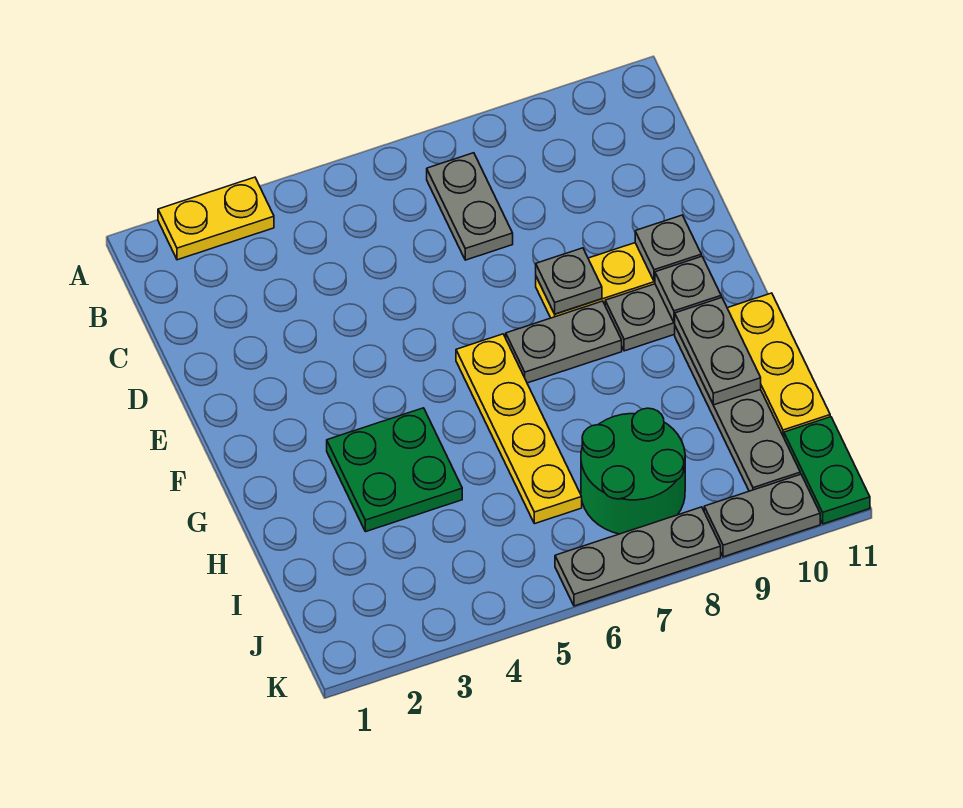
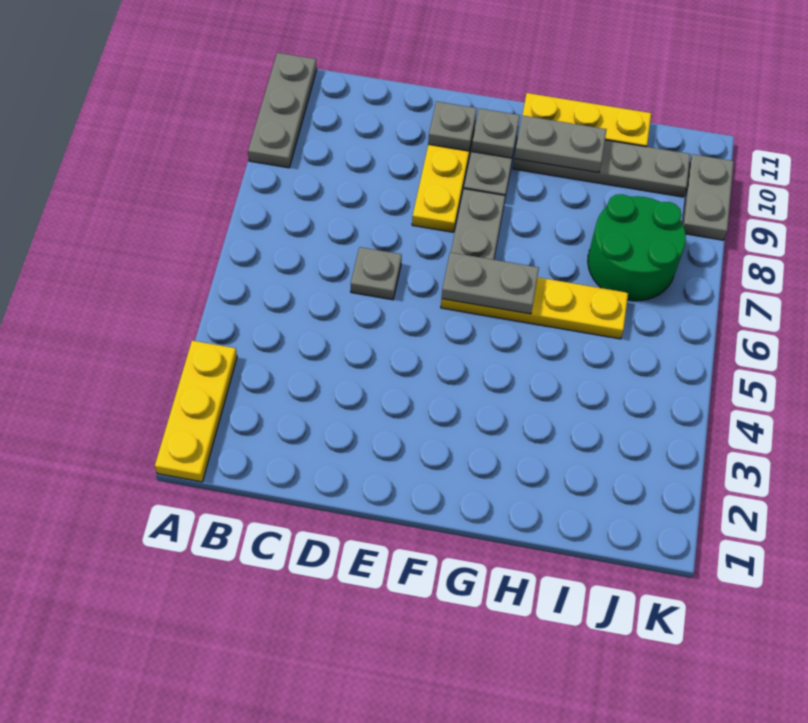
yellow 1x2 plate [158,177,274,260] -> yellow 1x3 plate [155,341,237,482]
grey 1x2 plate [427,153,513,260] -> grey 1x2 plate moved to [442,252,539,314]
grey 1x1 plate [536,248,602,314] -> grey 1x1 plate moved to [351,247,402,300]
green 2x2 plate [327,408,462,532] -> none
green 1x2 plate [784,417,870,524] -> none
grey 1x3 plate [555,507,721,606] -> grey 1x3 plate moved to [248,53,317,168]

